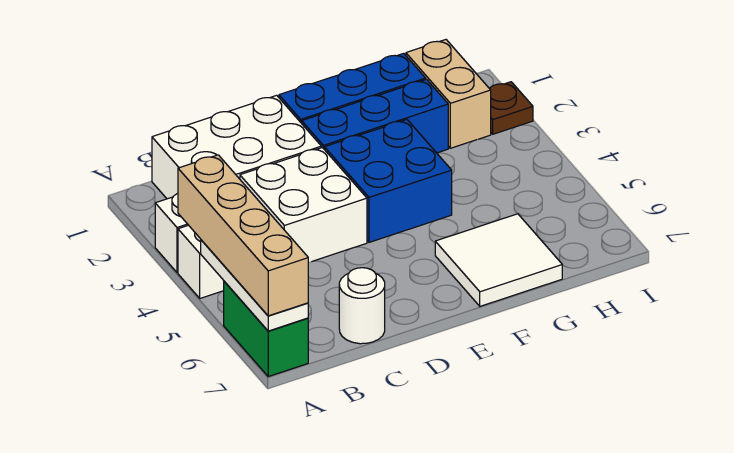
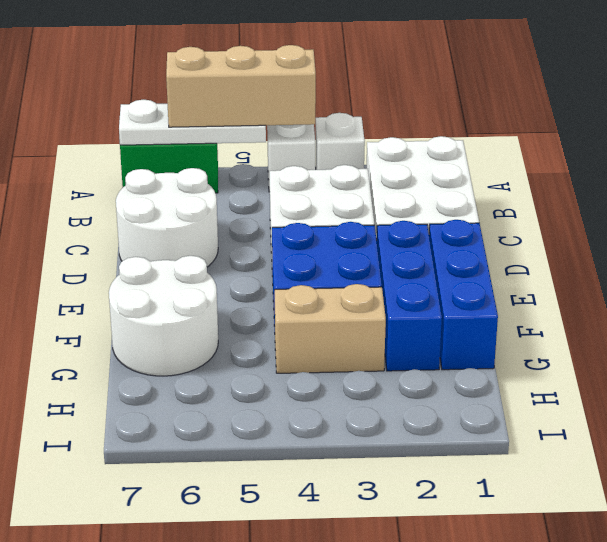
tan 1x4 brick [178,155,308,316] -> tan 1x3 brick [166,45,316,127]
white 1x1 round brick [339,268,385,344] -> white 2x2 round brick [116,168,218,267]
white 2x2 tile [435,214,562,306] -> white 2x2 round brick [109,256,218,376]
tan 1x2 brick [406,40,491,148] -> tan 1x2 brick moved to [275,284,386,373]
brown 1x1 plate [489,82,533,134] -> none

